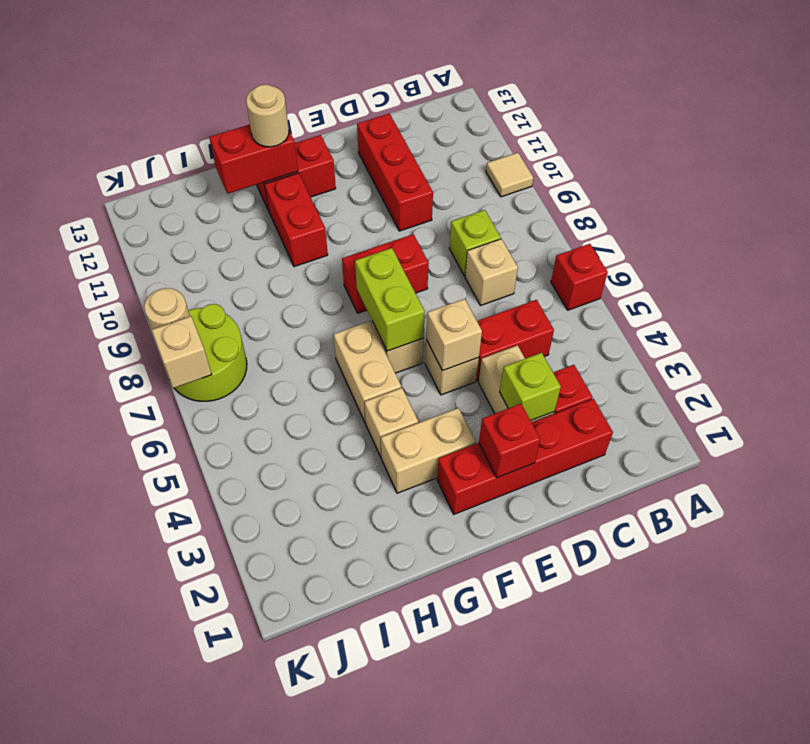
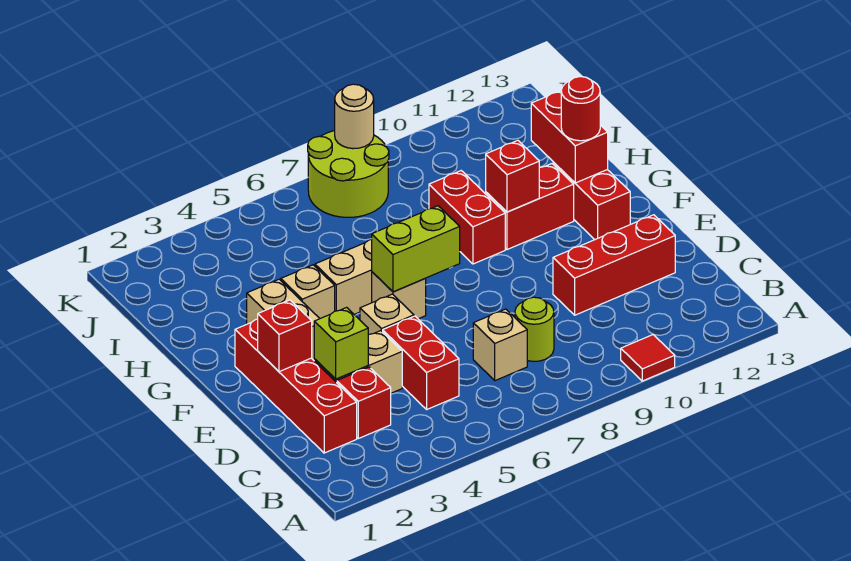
red 1x1 brick [551,244,608,310] -> red 1x1 brick moved to [486,140,539,212]
tan 1x1 tile [486,153,533,197] -> red 1x1 tile [621,335,675,381]
lime 1x1 brick [449,210,501,276] -> lime 1x1 round brick [515,297,554,361]
tan 1x1 brick [426,299,482,371] -> none
red 1x2 brick [342,234,429,313] -> red 1x2 brick moved to [429,171,505,264]
tan 1x1 round brick [246,84,289,147] -> red 1x1 round brick [561,77,600,141]
tan 1x1 brick [152,316,212,388] -> none

